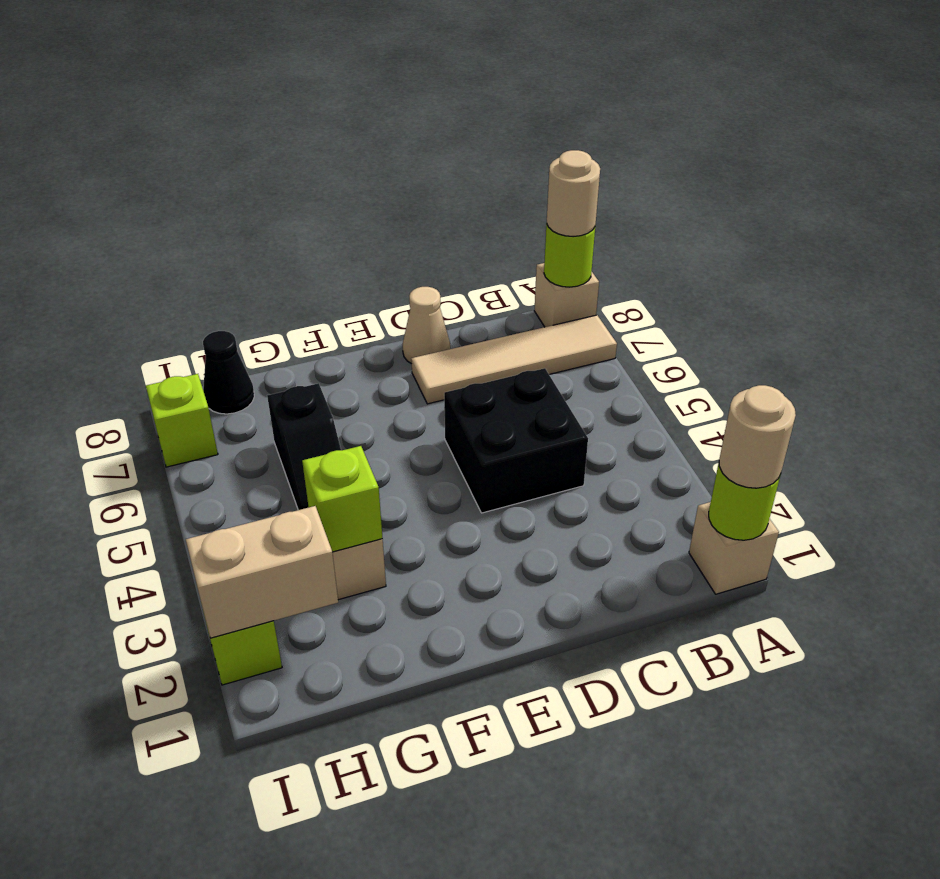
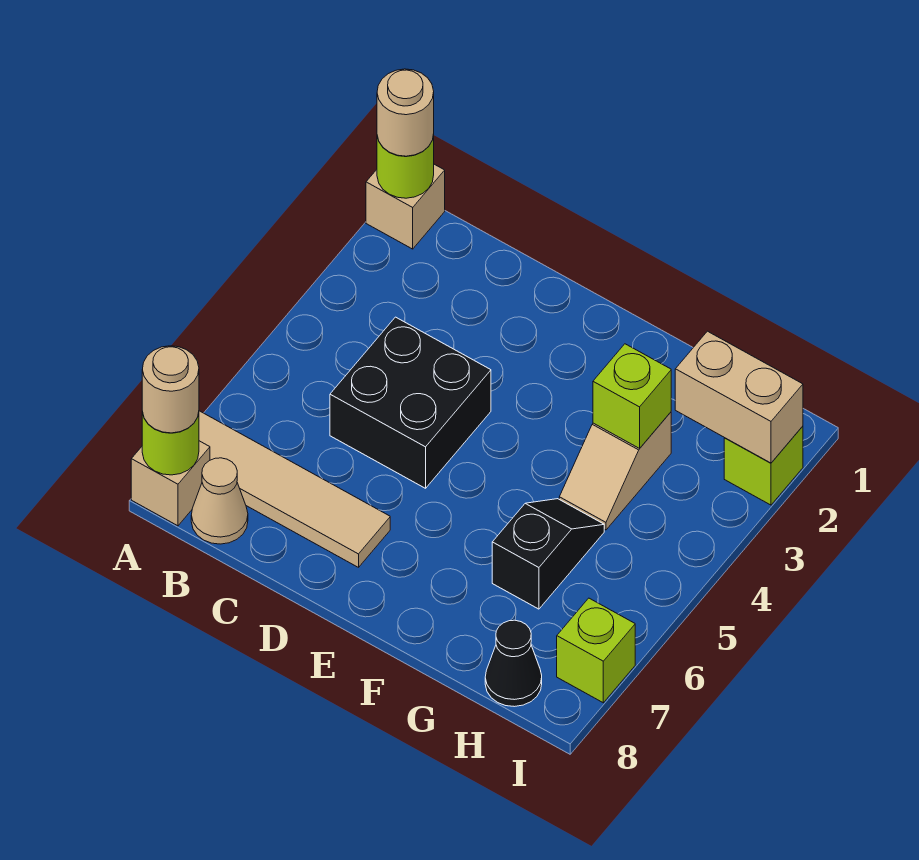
tan 1x1 cone [403,287,450,364] -> tan 1x1 cone moved to [191,458,248,544]

